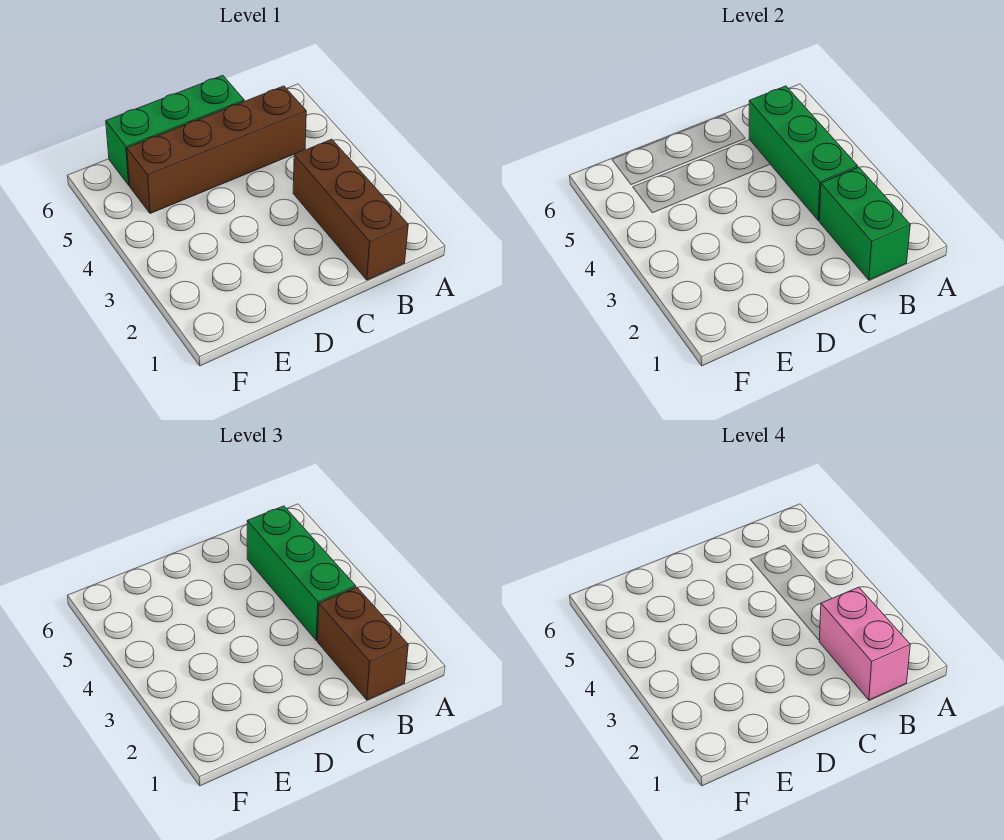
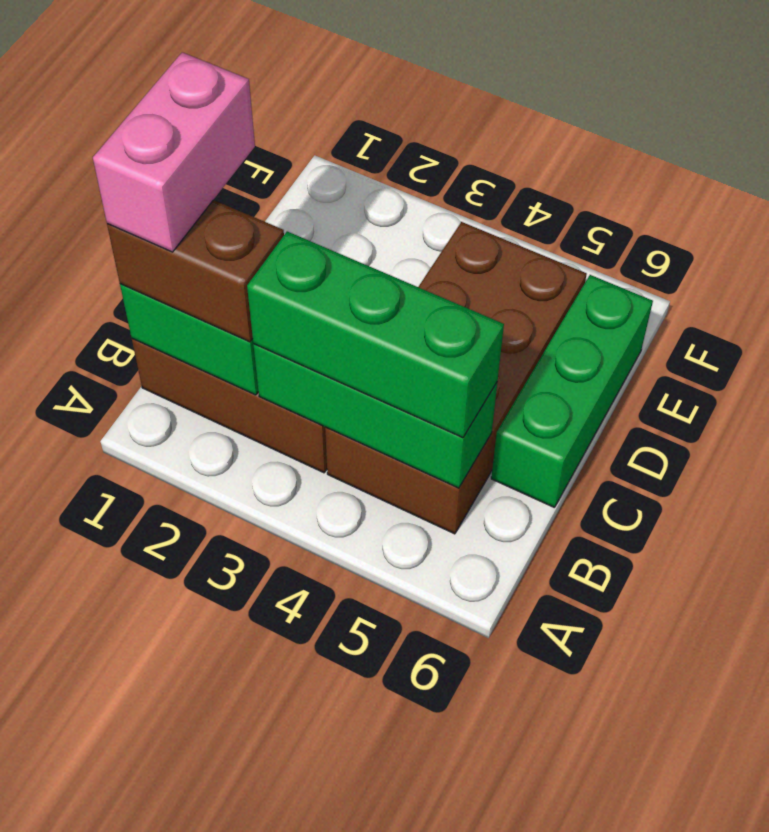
pink 1x2 brick [819,587,910,700] -> pink 1x2 brick turned to [93,52,255,252]
brown 1x4 brick [127,86,306,214] -> brown 2x4 brick [325,222,587,534]

